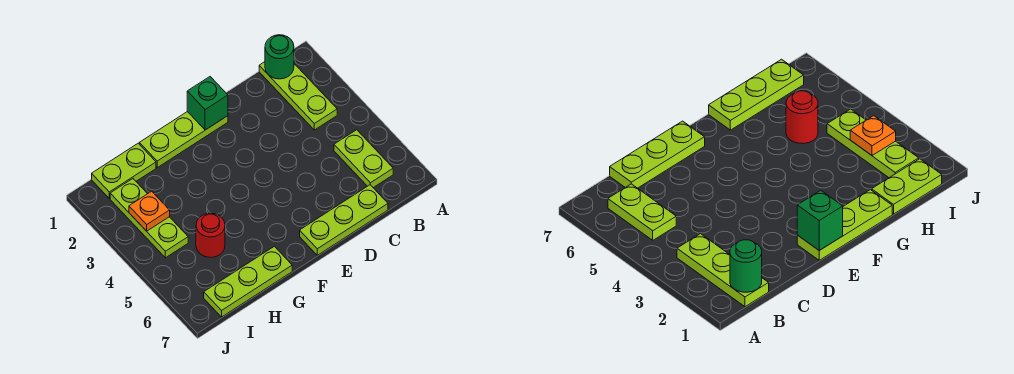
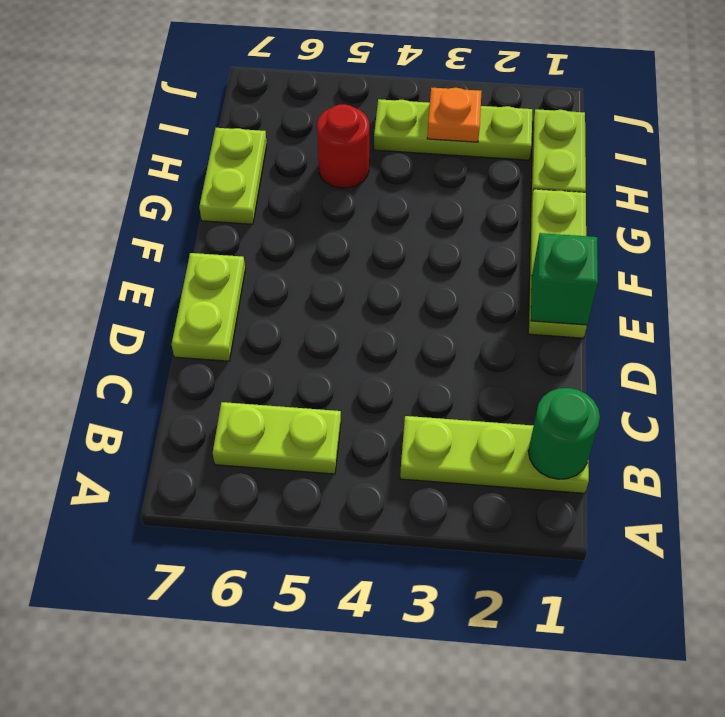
lime 1x3 plate [300,185,388,255] -> lime 1x2 plate [171,253,245,361]
lime 1x3 plate [204,246,292,317] -> lime 1x2 plate [199,128,267,224]

